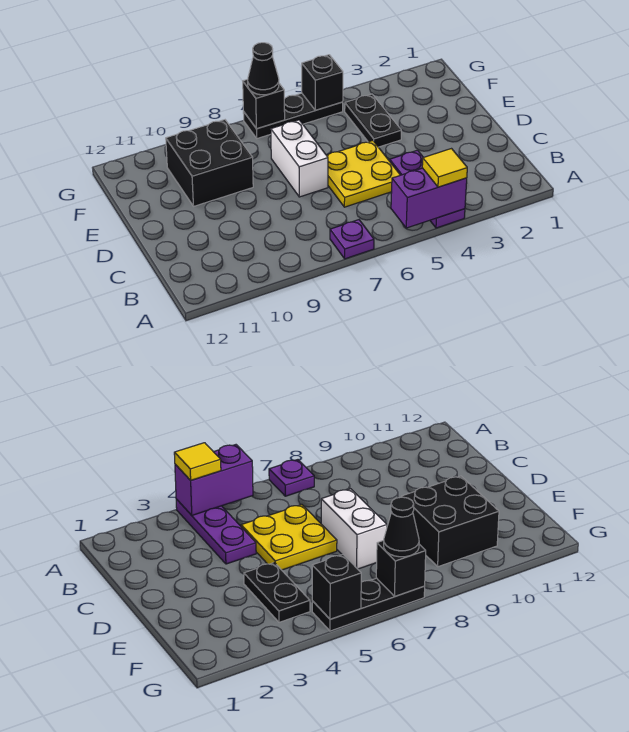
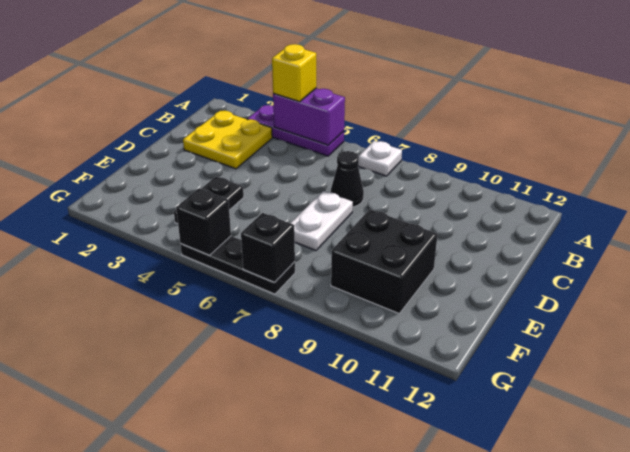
purple 1x3 plate [390,150,465,228] -> purple 1x3 plate turned to [247,105,344,156]
yellow 1x1 tile [422,149,467,187] -> yellow 1x1 brick [272,44,316,102]
purple 1x1 plate [330,220,374,259] -> white 1x1 plate [358,141,402,176]
yellow 2x2 plate [327,141,400,207] -> yellow 2x2 plate moved to [183,111,272,169]
white 1x2 brick [271,120,328,197] -> white 1x2 plate [291,191,353,250]
black 1x1 cone [248,43,279,95] -> black 1x1 cone moved to [331,151,364,207]

